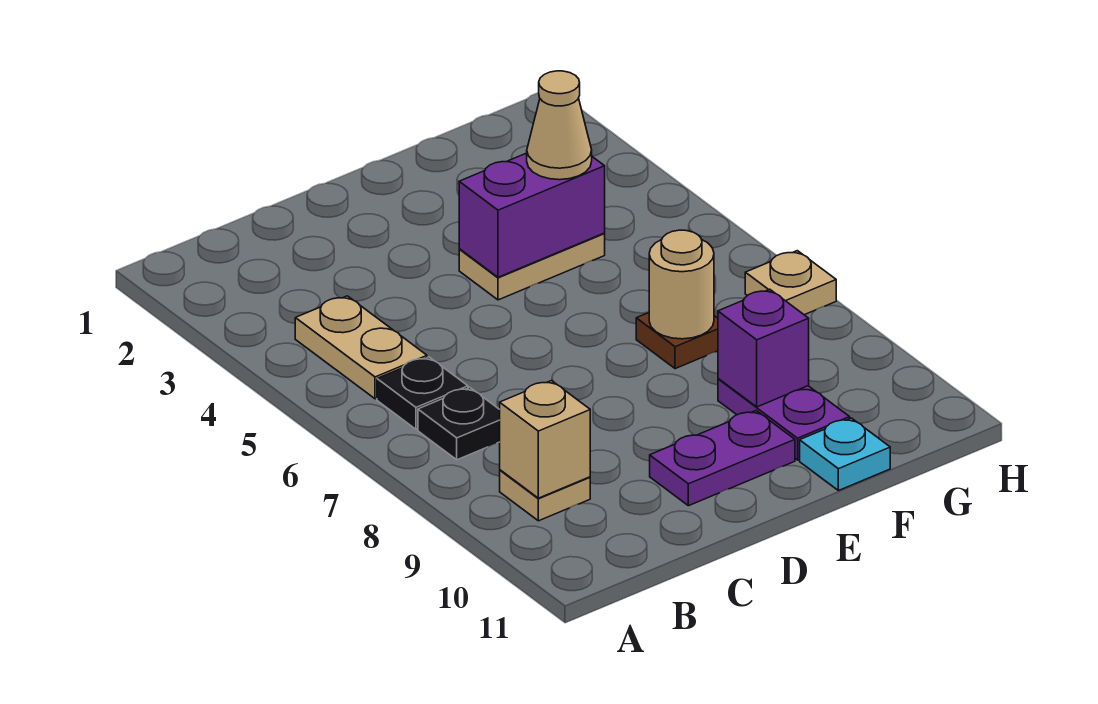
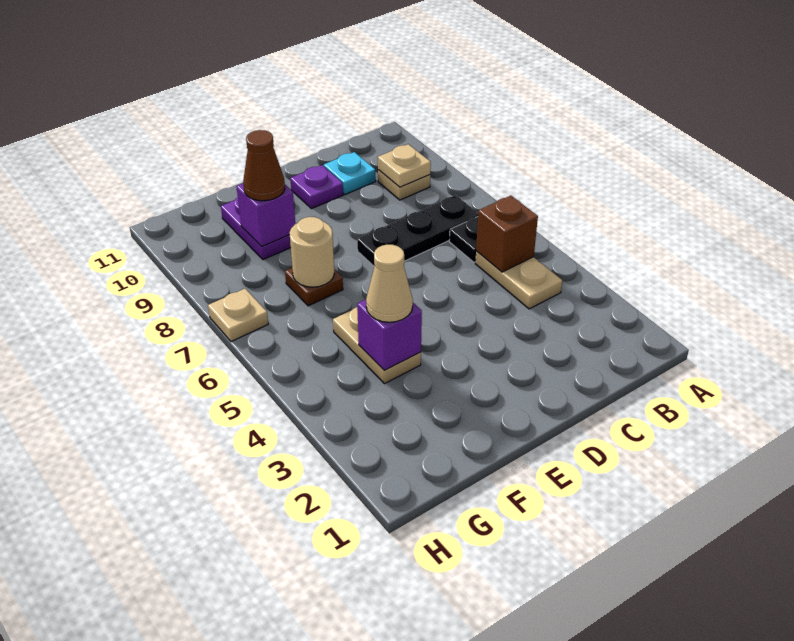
none -> brown 1x1 brick [476,196,538,272]
black 1x1 plate [418,387,500,460] -> black 1x3 plate [357,195,478,266]
tan 1x1 brick [500,381,590,498] -> tan 1x1 plate [378,144,431,187]
purple 1x2 plate [650,411,795,506] -> purple 1x1 plate [290,165,343,209]
tan 1x2 plate [459,233,605,300] -> tan 1x2 plate turned to [333,307,421,384]
purple 1x2 brick [459,153,605,277] -> purple 1x1 brick [357,299,422,370]
none -> brown 1x1 cone [243,130,285,201]
cyan 1x1 plate [800,418,890,491] -> cyan 1x1 plate moved to [324,152,376,194]

